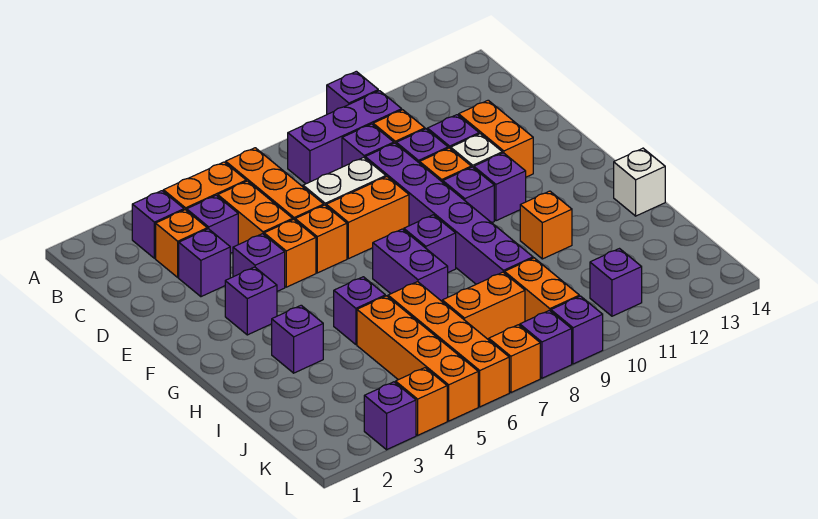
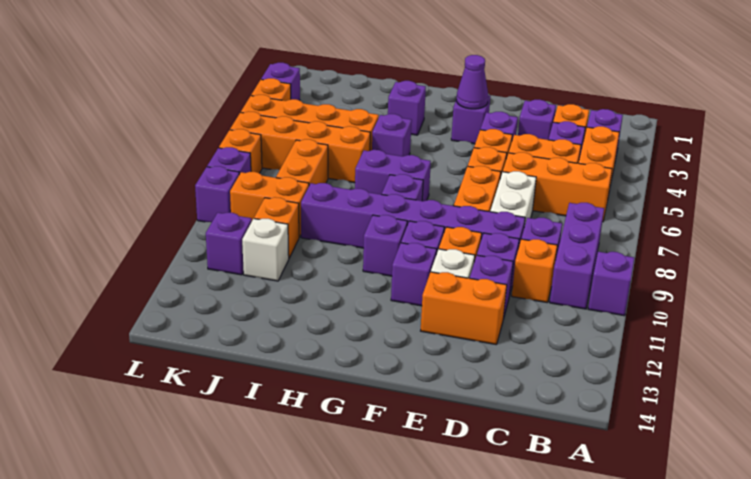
none -> purple 1x1 cone [456,55,488,109]
none -> purple 1x1 brick [363,215,407,276]
orange 1x1 brick [520,191,572,259] -> orange 1x1 brick moved to [254,197,299,258]
white 1x1 brick [614,148,665,216] -> white 1x1 brick moved to [242,219,289,281]

